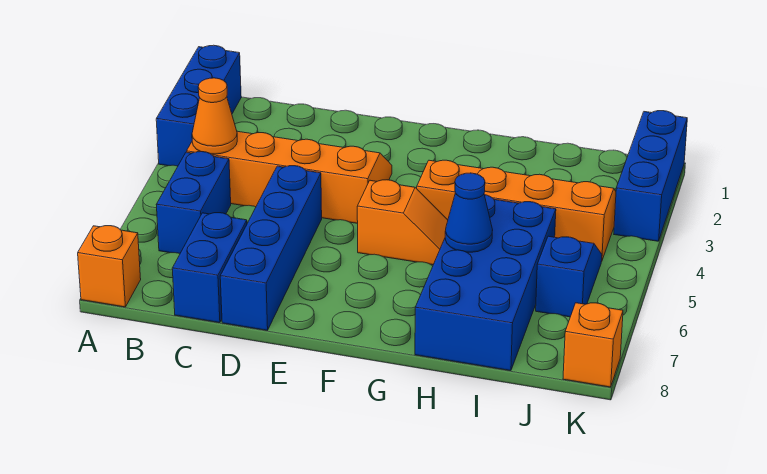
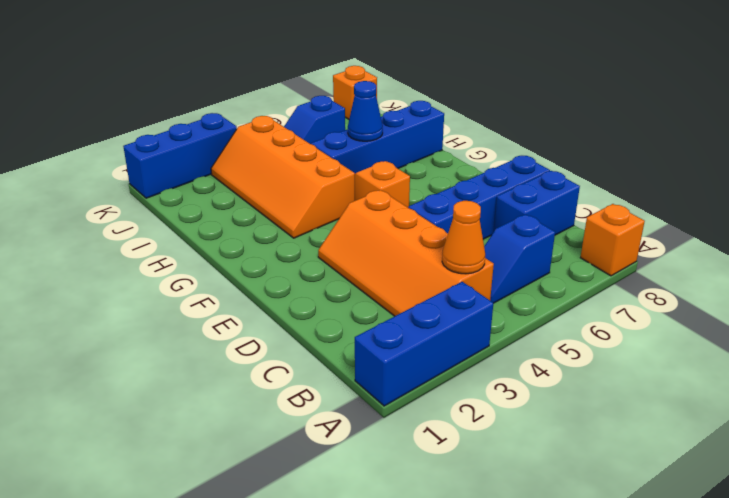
blue 1x2 brick [156,152,231,253] -> blue 1x2 slope [484,214,555,303]
blue 2x4 brick [415,195,556,371] -> blue 1x4 brick [311,101,444,174]

